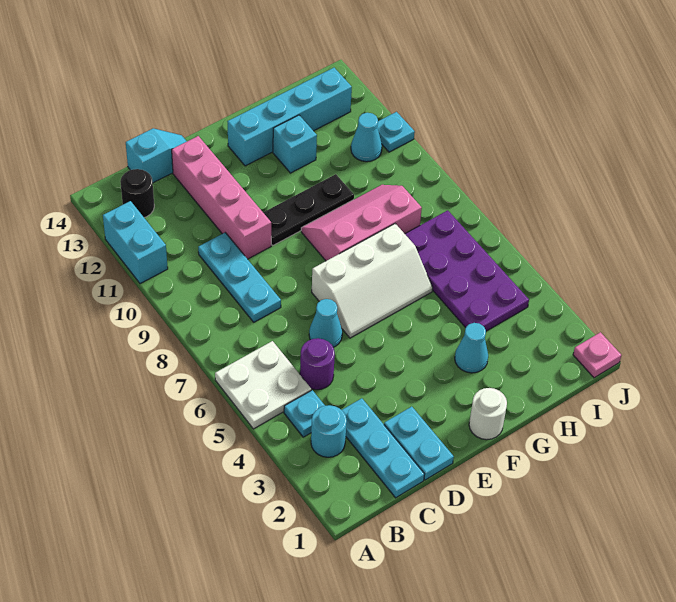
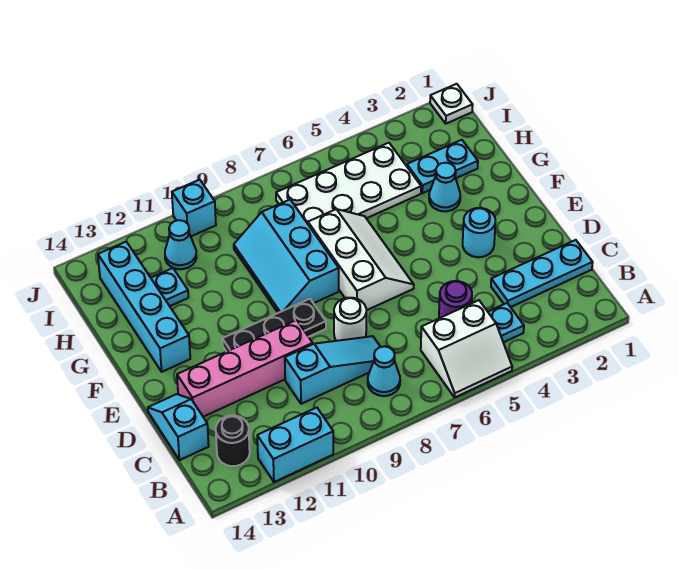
white 2x2 plate [215,341,311,429] -> white 2x2 slope [421,300,512,397]
cyan 1x1 round brick [311,405,347,457] -> cyan 1x1 round brick moved to [463,208,495,257]
cyan 1x3 plate [198,233,281,322] -> cyan 1x3 slope [285,336,380,404]
cyan 1x2 plate [384,407,454,480] -> cyan 1x2 plate moved to [407,140,478,193]
cyan 1x1 cone [309,299,342,347] -> cyan 1x1 cone moved to [368,346,400,396]
black 1x3 plate [263,174,354,245] -> black 1x3 plate turned to [222,299,326,352]
white 1x1 round brick [469,388,507,440] -> white 1x1 round brick moved to [334,298,366,341]
pink 2x3 slope [301,185,422,261] -> cyan 2x3 slope [234,200,339,313]
cyan 1x1 brick [273,115,317,173] -> cyan 1x1 brick moved to [172,180,216,236]
purple 2x4 plate [405,210,529,331] -> white 2x4 plate [276,143,421,224]
pink 1x1 plate [573,332,622,378] -> white 1x1 plate [430,84,473,124]
cyan 1x1 plate [377,112,415,152] -> cyan 1x1 plate moved to [151,268,188,306]

